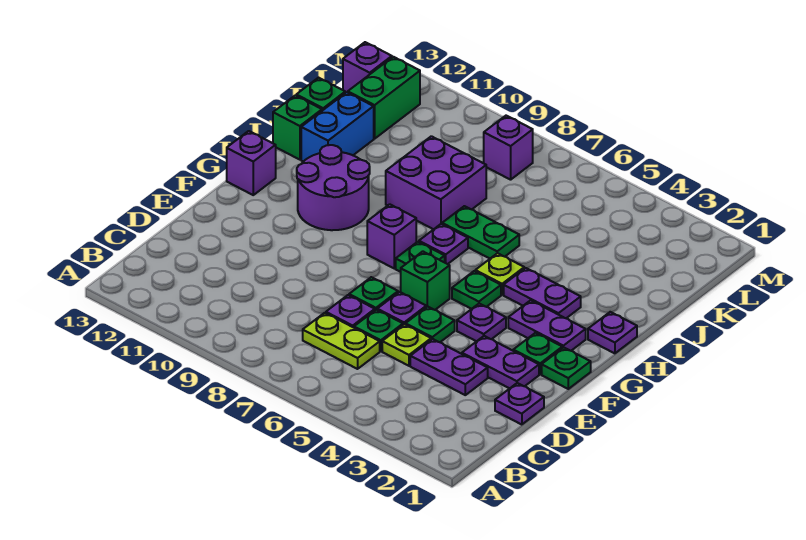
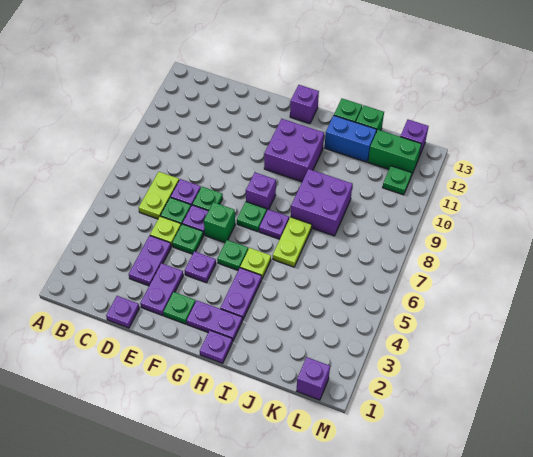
green 1x1 plate [542,347,591,389] -> green 1x1 plate moved to [383,166,412,195]
purple 1x2 plate [508,300,586,351] -> purple 1x2 plate turned to [187,301,242,342]
purple 2x2 round brick [297,145,370,230] -> purple 2x2 brick [264,119,324,182]
green 1x2 plate [442,206,519,259] -> lime 1x2 plate [273,217,312,267]
purple 1x1 brick [484,116,533,180] -> purple 1x1 brick moved to [297,357,330,400]

